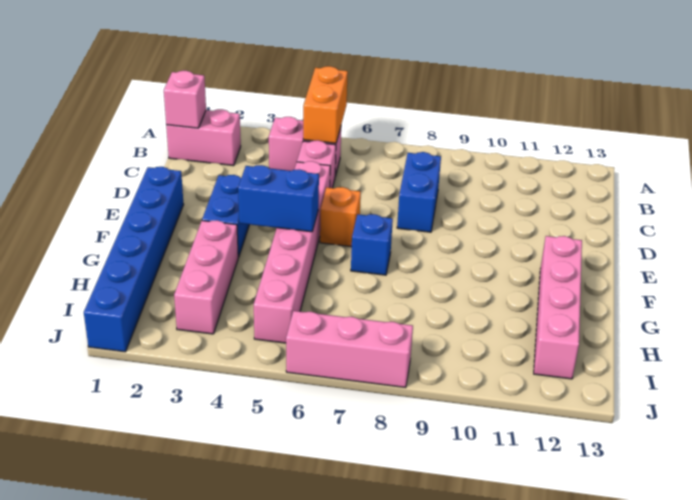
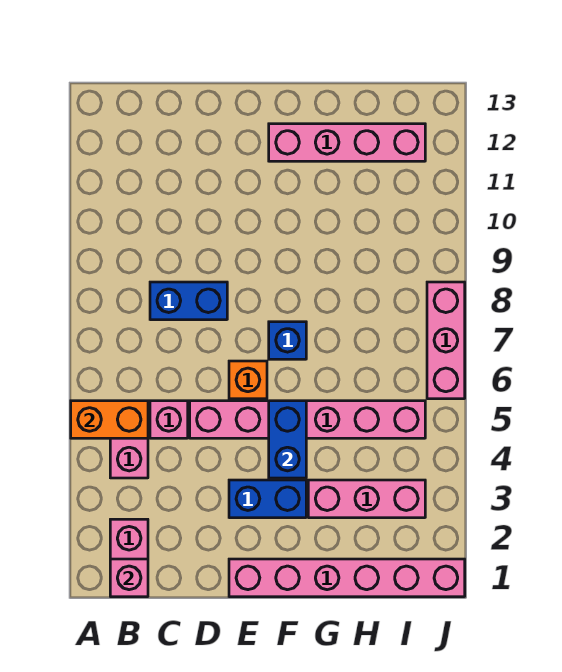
blue 1x6 brick [84,167,184,352] -> pink 1x6 brick [229,559,465,597]

